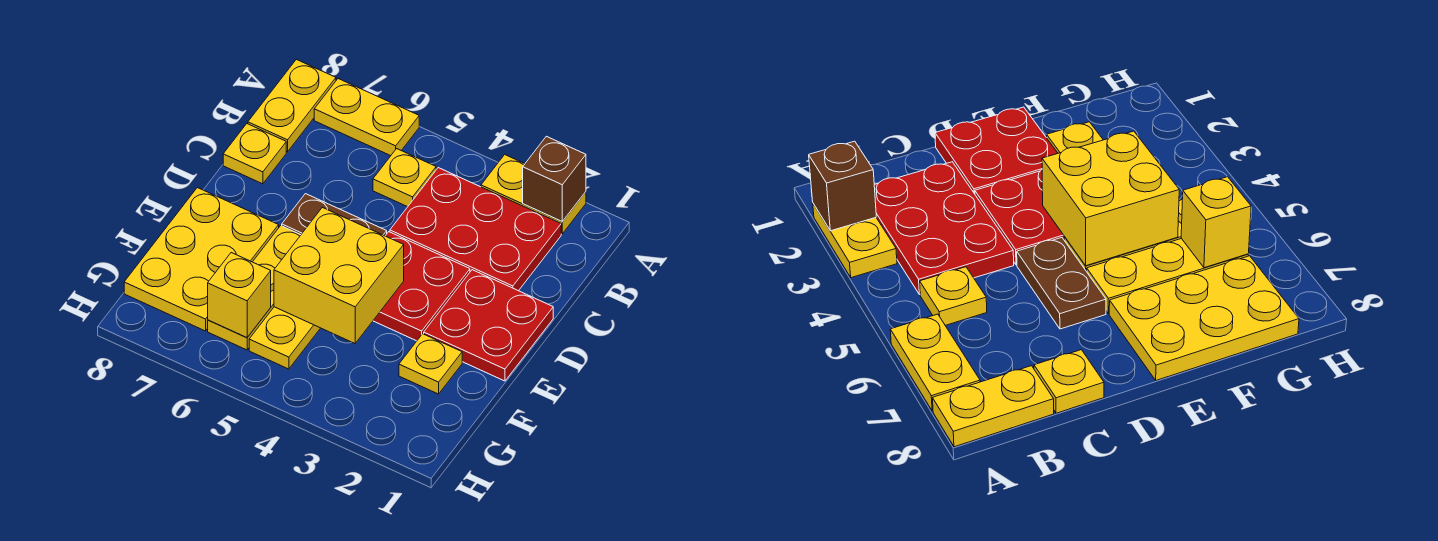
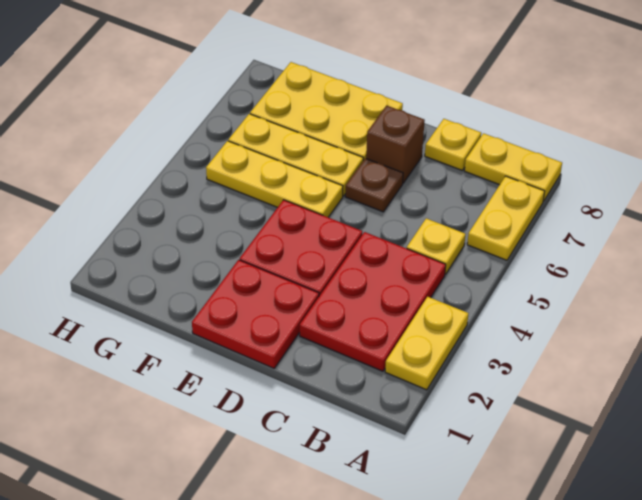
brown 1x1 brick [523,136,586,221] -> brown 1x1 brick moved to [366,106,425,183]
brown 1x2 plate [282,194,387,236] -> brown 1x1 plate [345,158,403,212]
yellow 2x2 brick [274,207,404,343] -> none
yellow 1x1 plate [399,334,462,394] -> none
yellow 1x1 brick [208,253,271,337] -> none

